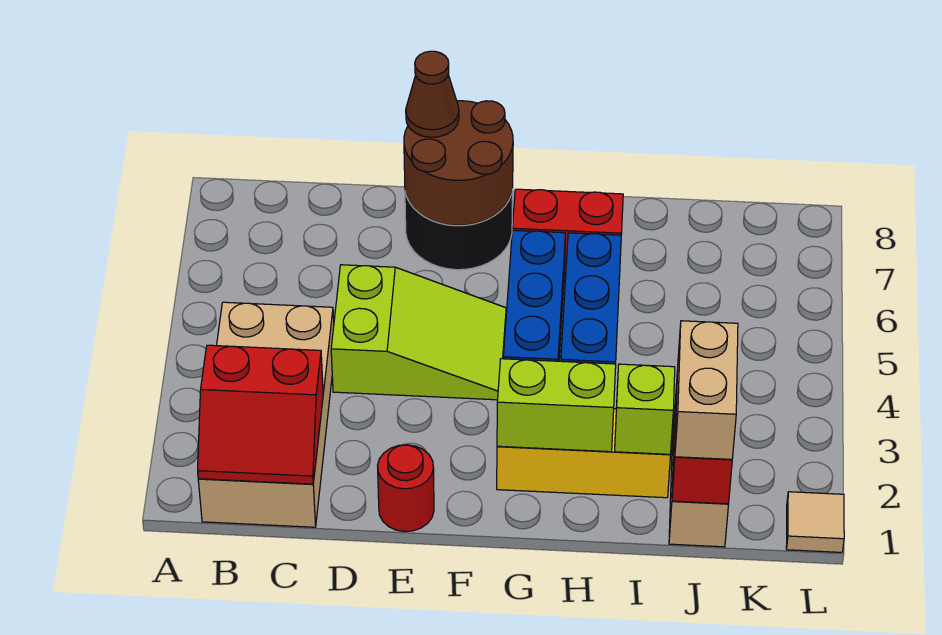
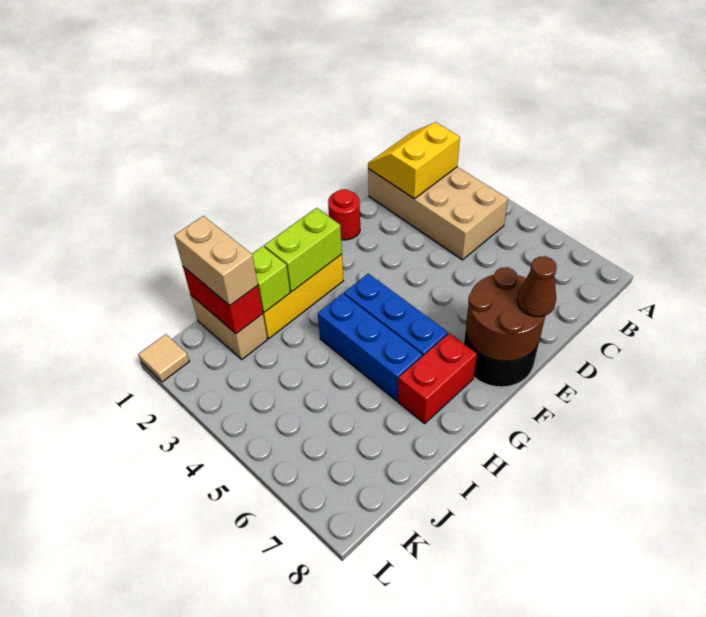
red 2x2 slope [198,345,323,484] -> yellow 2x2 slope [368,122,460,199]
lime 2x3 slope [331,265,506,400] -> none

